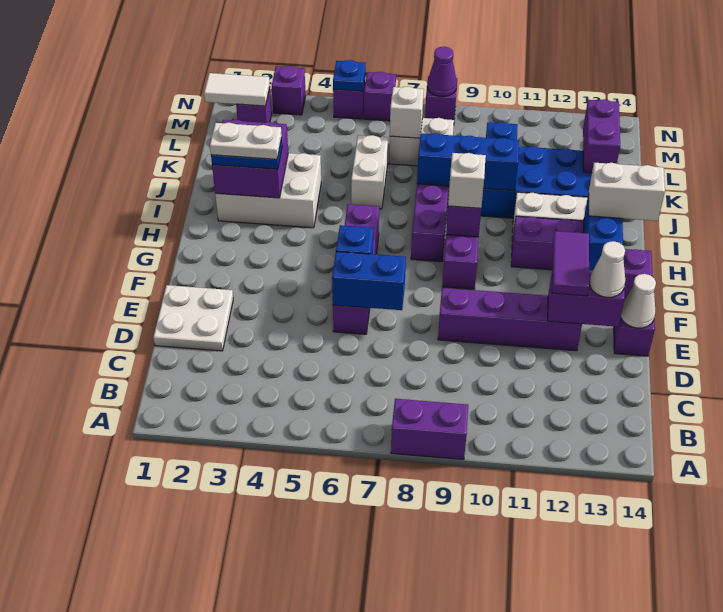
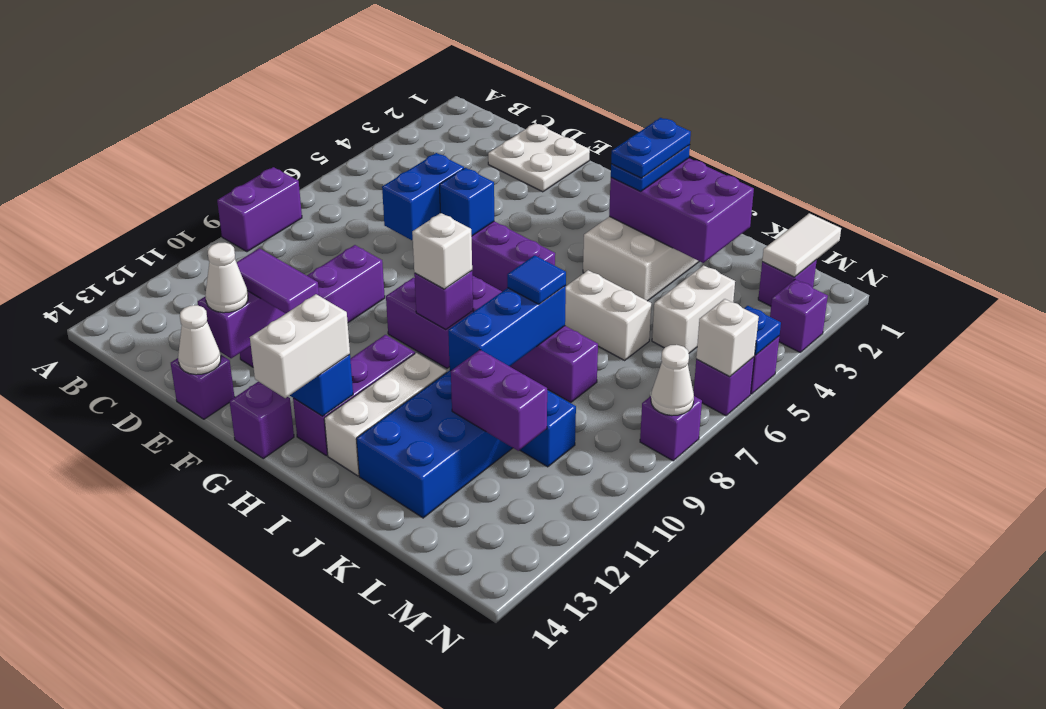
purple 2x2 brick [212,120,288,198] -> purple 2x3 brick [609,158,754,263]
white 1x2 plate [210,123,282,159] -> blue 1x2 plate [611,118,691,178]
none -> blue 1x1 tile [507,255,566,304]
purple 1x2 brick [583,99,620,173] -> purple 1x2 brick moved to [451,350,547,451]
white 1x2 brick [389,118,454,166] -> white 1x2 brick moved to [652,265,735,353]
white 1x1 brick [390,87,424,138] -> white 1x1 brick moved to [696,299,759,377]
purple 1x1 cone [427,47,457,96] -> white 1x1 cone [651,345,694,416]

